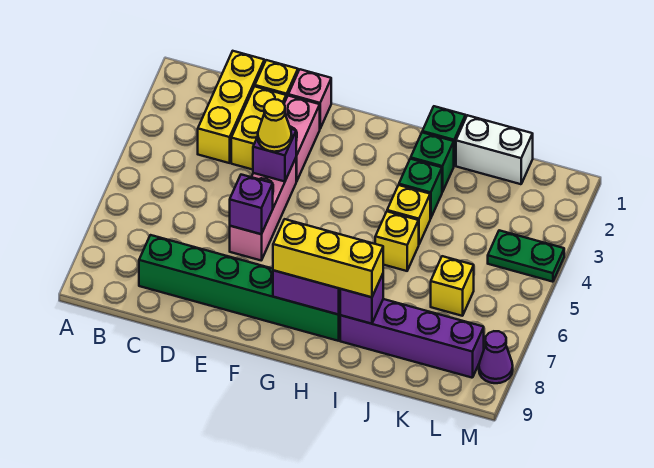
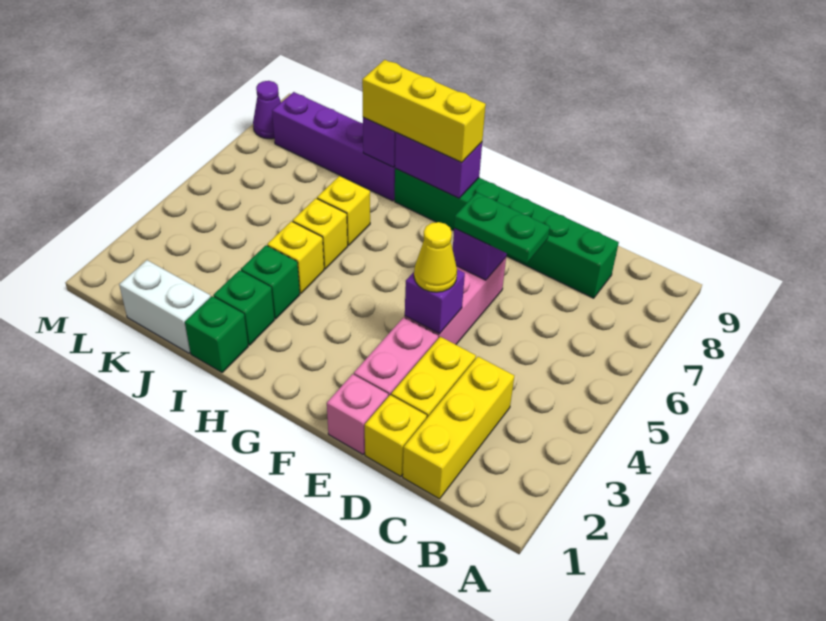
yellow 1x1 brick [431,256,474,316] -> yellow 1x1 brick moved to [317,176,370,245]
green 1x2 plate [488,230,564,282] -> green 1x2 plate moved to [454,193,550,263]

